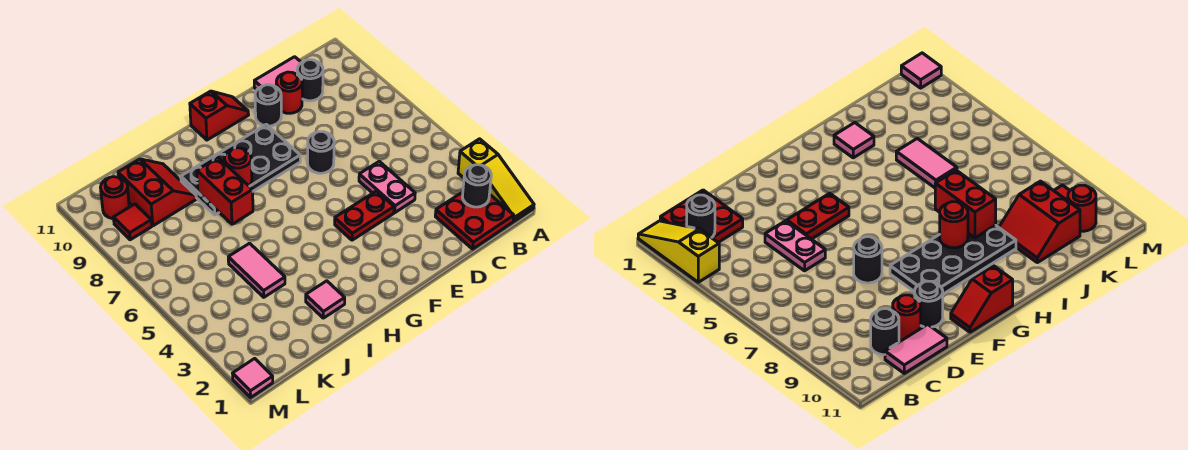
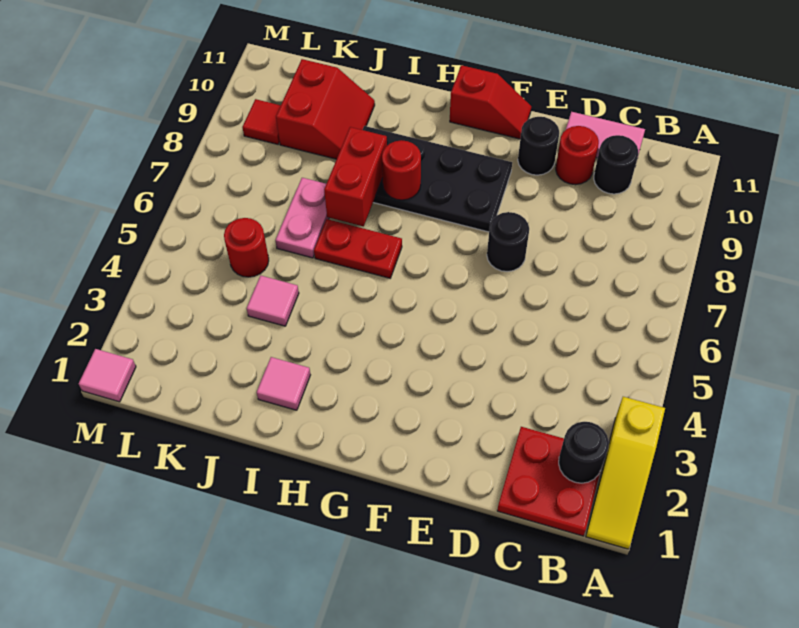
pink 1x2 plate [359,161,415,213] -> pink 1x2 plate moved to [275,178,329,258]
red 1x2 plate [335,191,394,240] -> red 1x2 plate moved to [314,219,402,278]
pink 1x2 tile [228,243,285,297] -> pink 1x1 tile [247,276,299,326]
red 1x1 round brick [100,177,129,219] -> red 1x1 round brick moved to [224,218,269,277]

